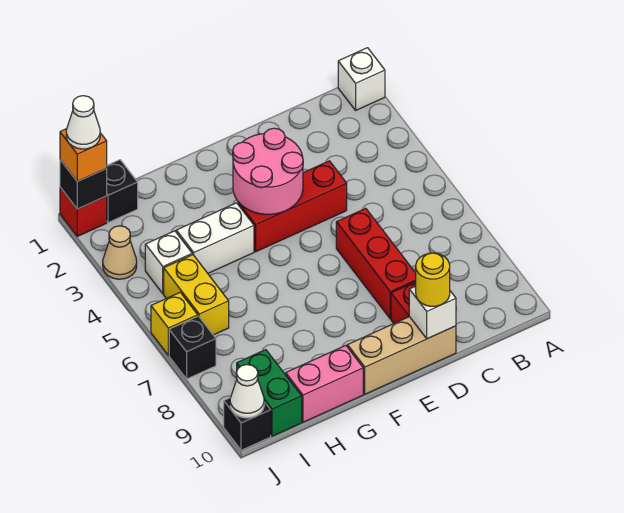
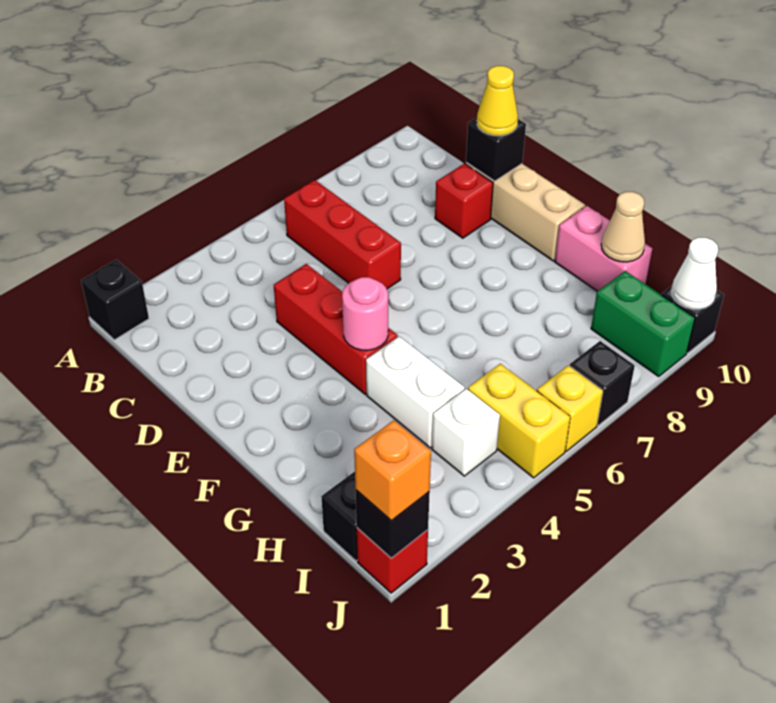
white 1x1 brick [338,48,385,110] -> black 1x1 brick [81,260,149,340]
red 1x3 brick [336,208,416,319] -> red 1x3 brick turned to [284,180,401,289]
white 1x1 brick [409,286,456,339] -> black 1x1 brick [466,118,526,181]
yellow 1x1 round brick [416,253,450,306] -> yellow 1x1 cone [477,66,518,136]
pink 2x2 round brick [233,128,303,214] -> pink 1x1 round brick [342,277,388,350]
yellow 1x2 brick [164,255,229,335] -> yellow 1x2 brick turned to [468,364,570,478]
green 1x2 brick [237,350,302,436] -> green 1x2 brick turned to [591,271,695,377]
white 1x1 cone [66,96,100,149] -> none
tan 1x1 cone [103,226,137,279] -> tan 1x1 cone moved to [601,192,645,262]

